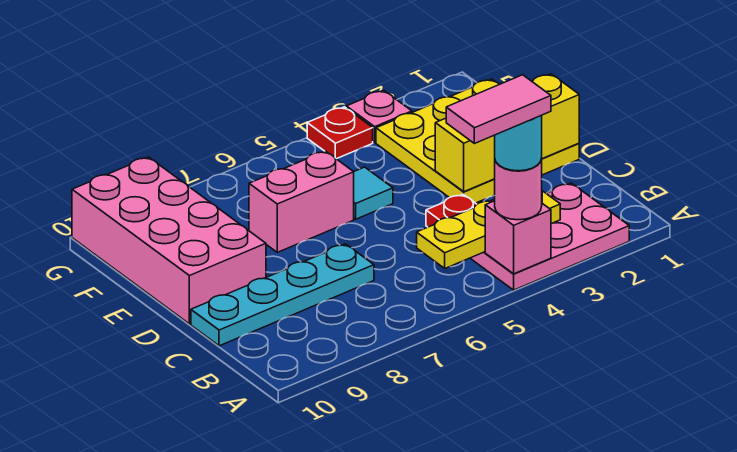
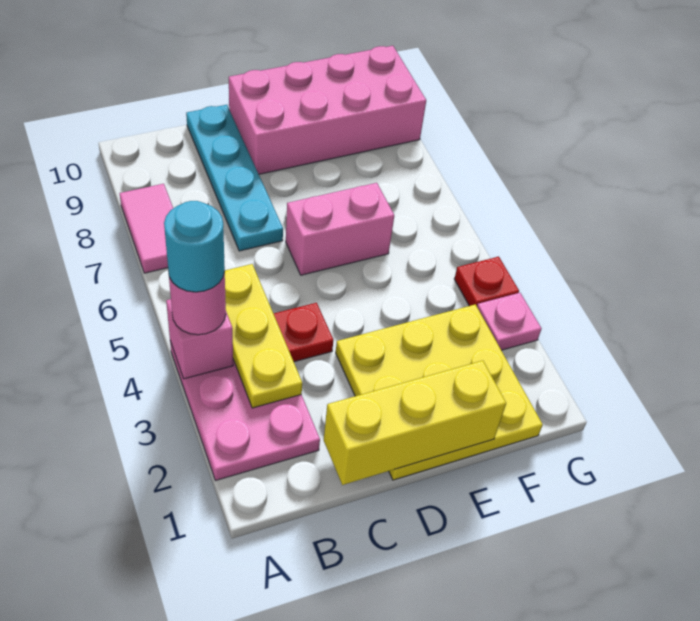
pink 1x2 tile [446,75,551,144] -> pink 1x2 tile moved to [119,184,173,273]
yellow 1x3 brick [435,74,579,192] -> yellow 1x3 brick turned to [324,361,506,485]
cyan 1x1 tile [354,167,393,219] -> none
pink 1x2 brick [249,151,354,252] -> pink 1x2 brick turned to [286,183,394,275]

